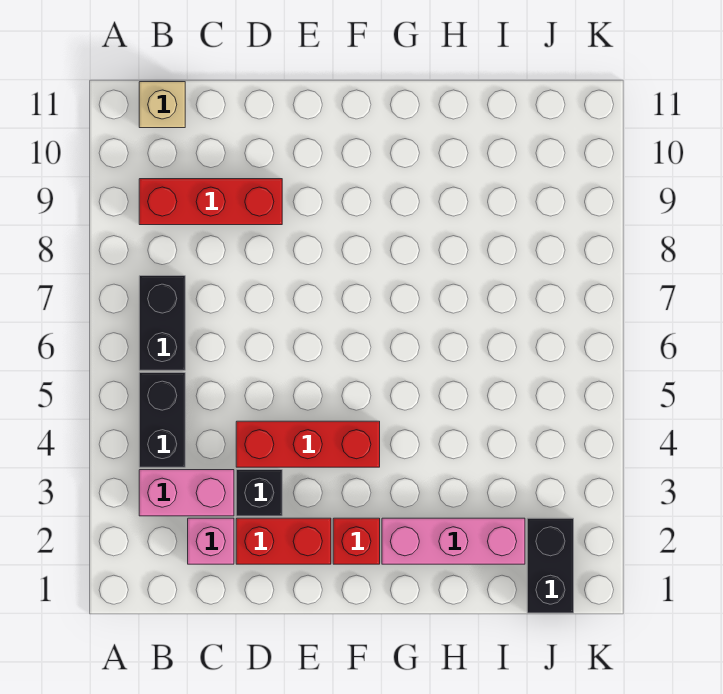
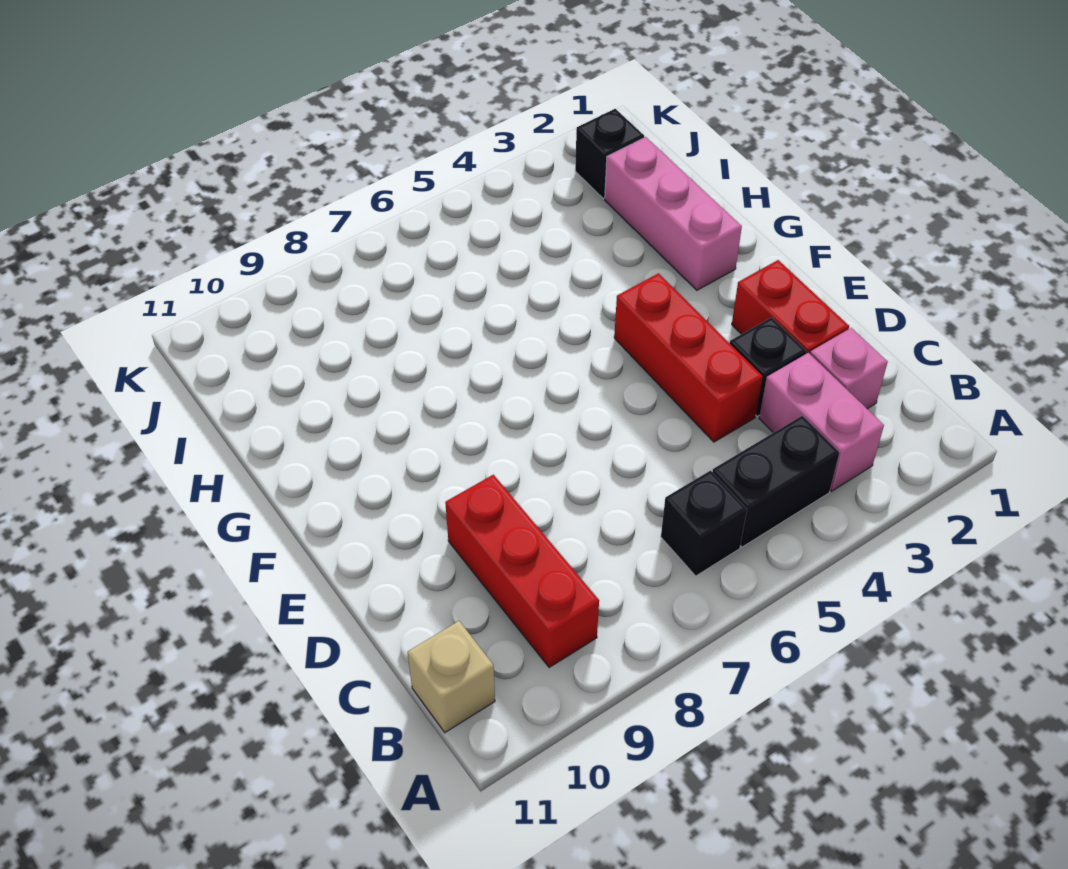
black 1x2 brick [139,276,185,370] -> black 1x1 brick [661,471,747,576]
red 1x1 brick [333,518,380,564] -> none
black 1x2 brick [527,518,574,613] -> black 1x1 brick [575,109,644,199]

